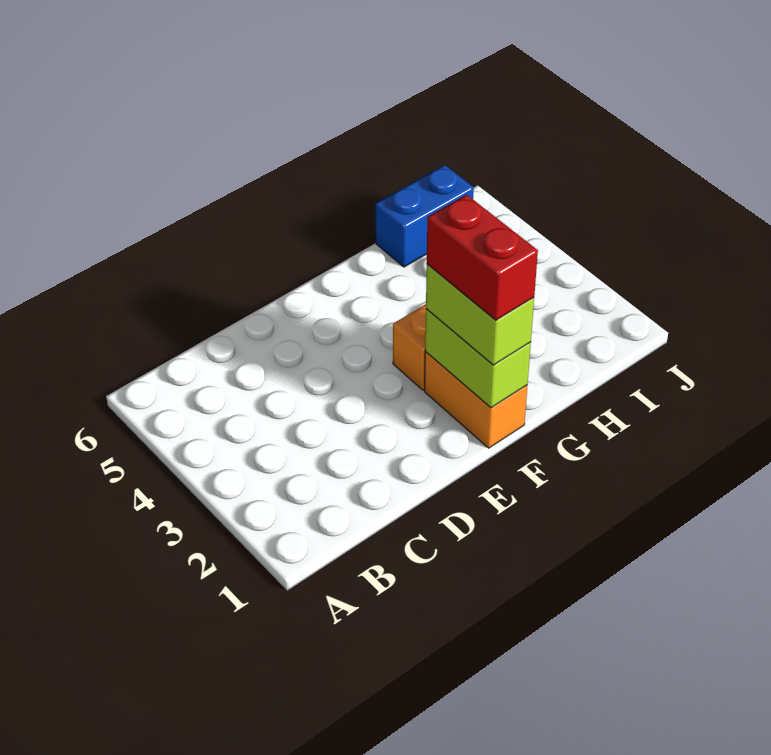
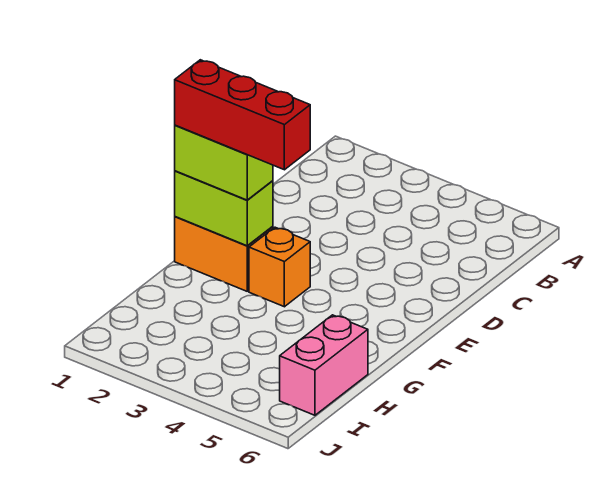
red 1x2 brick [427,195,538,320] -> red 1x3 brick [175,60,310,170]
blue 1x2 brick [375,165,474,267] -> pink 1x2 brick [280,315,368,415]

